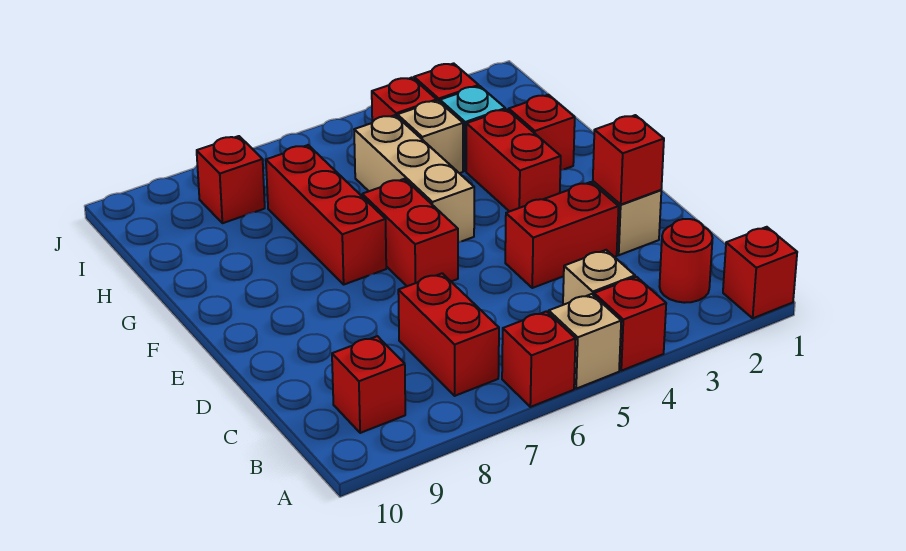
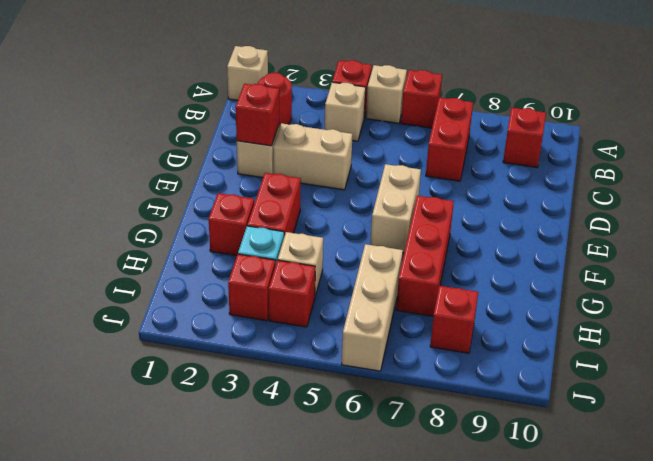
red 1x1 brick [723,227,797,318] -> tan 1x1 brick [227,46,268,100]
red 1x2 brick [505,182,619,288] -> tan 1x2 brick [273,123,353,190]
red 1x2 brick [362,179,458,286] -> tan 1x2 brick [371,164,421,253]
tan 1x3 brick [354,115,474,242] -> tan 1x3 brick moved to [342,244,403,371]

